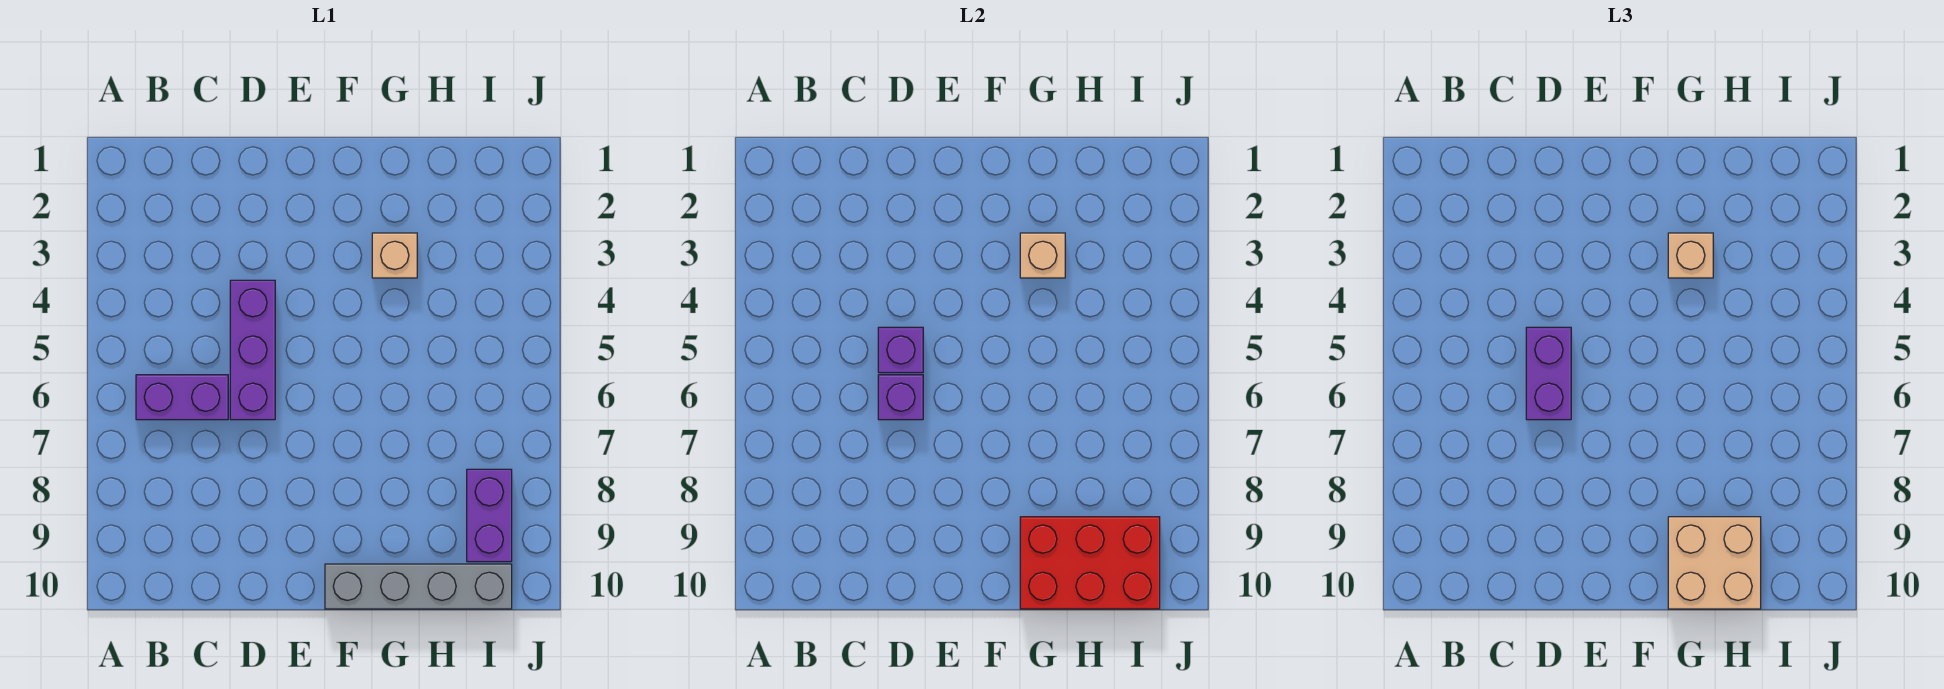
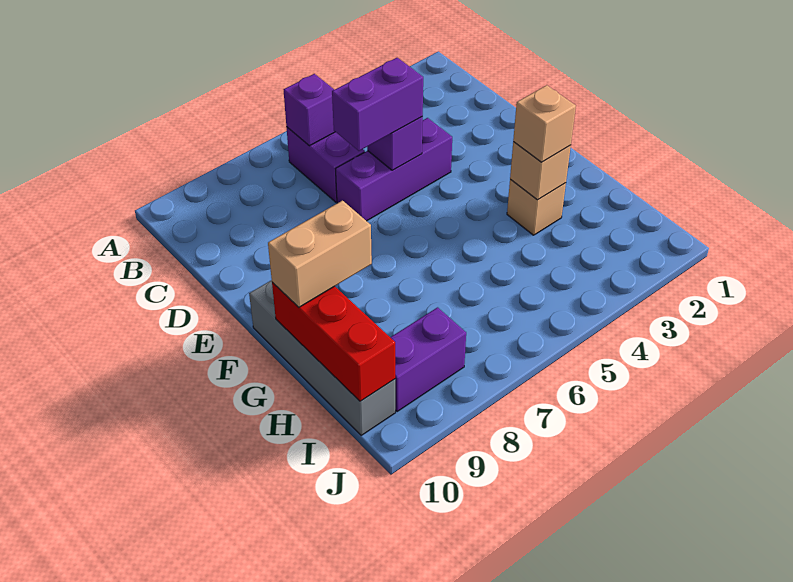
purple 1x1 brick [878,375,923,420] -> purple 1x1 brick moved to [284,74,335,146]
red 2x3 brick [1020,517,1160,609] -> red 1x3 brick [272,282,395,401]
tan 2x2 brick [1668,517,1761,609] -> tan 1x2 brick [268,201,372,307]

